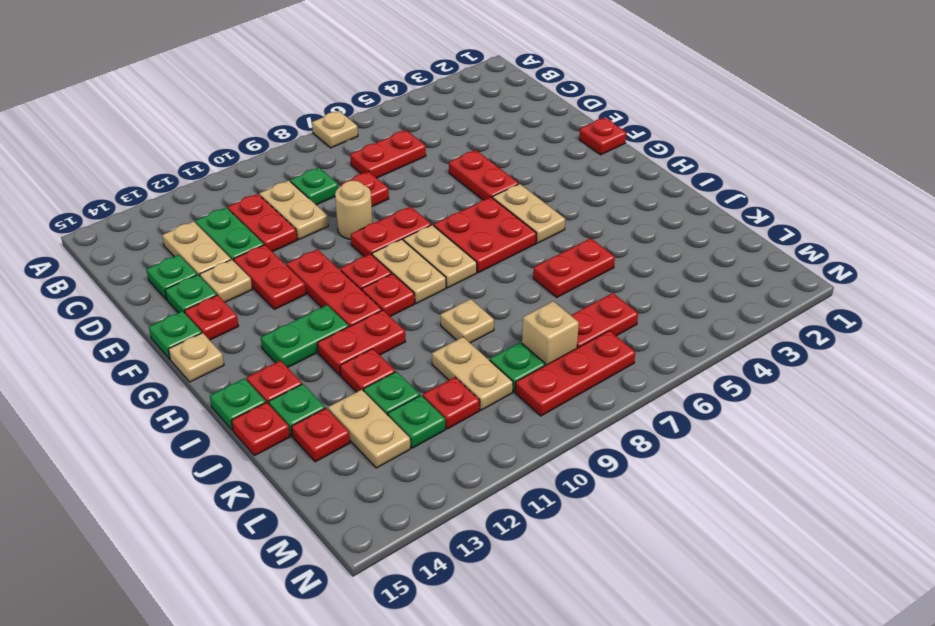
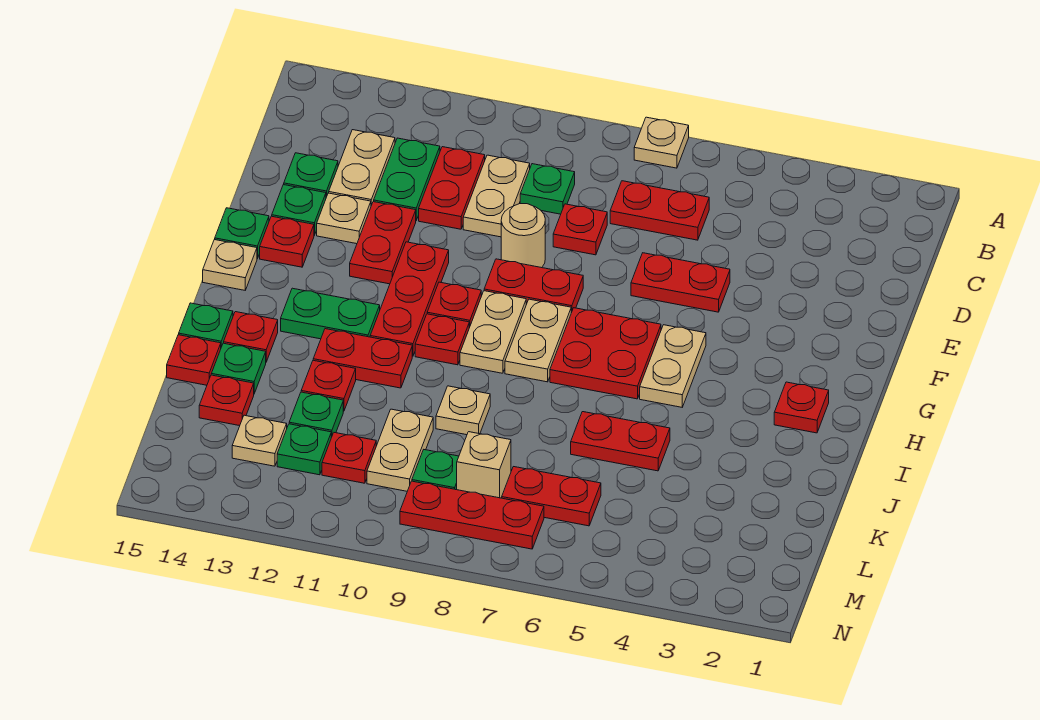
red 1x2 plate [449,150,519,200] -> red 1x2 plate turned to [631,253,730,312]
red 1x1 plate [579,117,626,155] -> red 1x1 plate moved to [774,382,829,433]
tan 1x2 plate [328,390,410,468] -> tan 1x1 plate [232,415,287,466]

